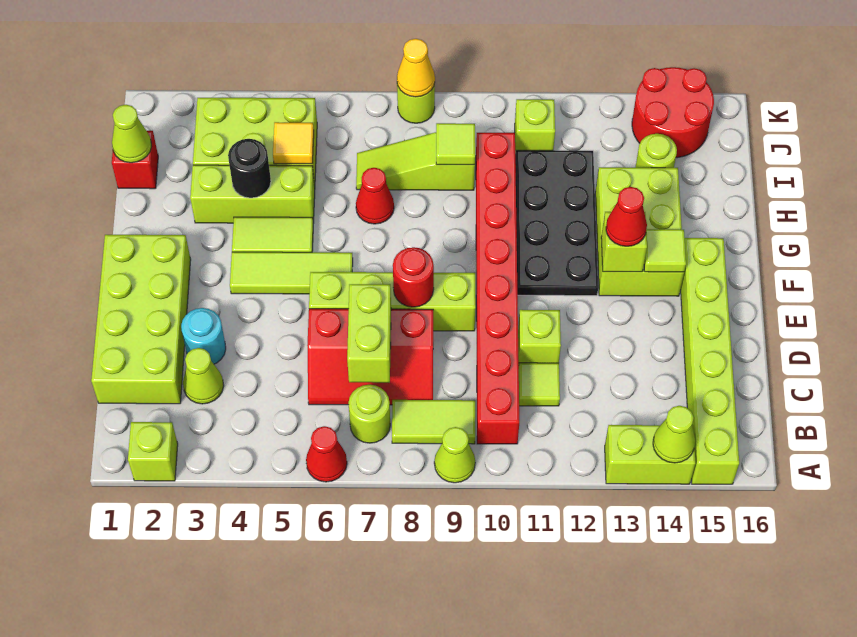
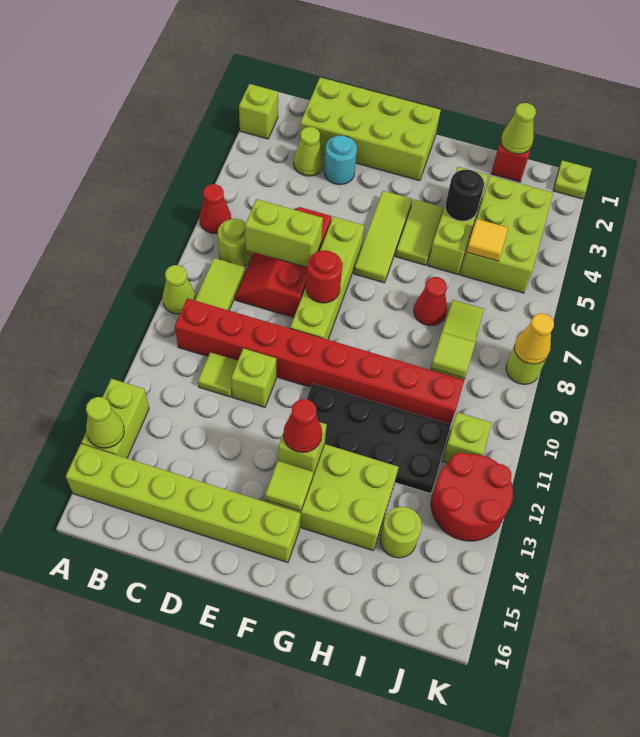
red 2x2 round brick [632,67,714,158] -> red 2x2 round brick moved to [431,453,513,541]
none -> lime 1x1 plate [553,160,592,199]

